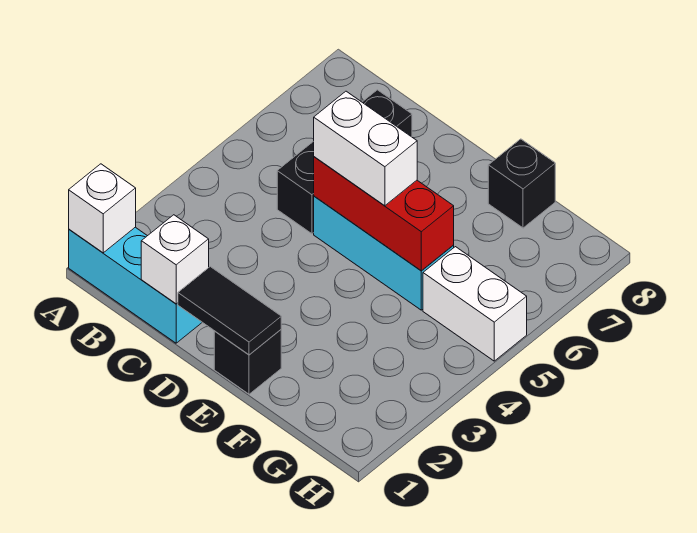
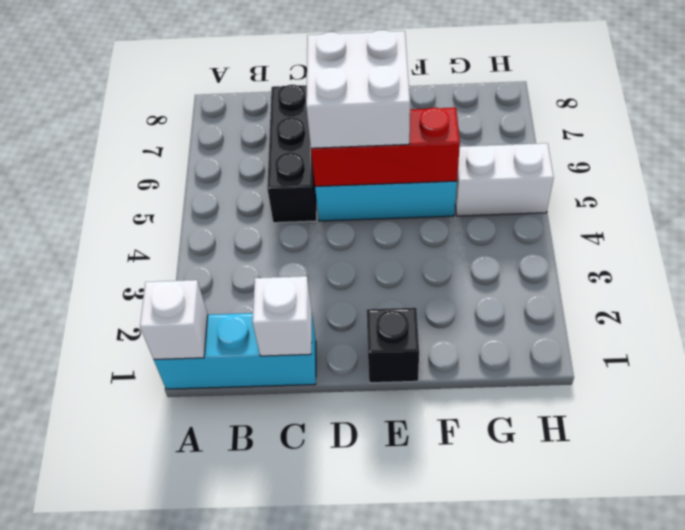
black 1x2 tile [178,267,281,355] -> none
white 1x2 brick [314,91,417,206] -> white 2x2 brick [306,30,410,148]
black 1x1 brick [488,139,555,228] -> none

